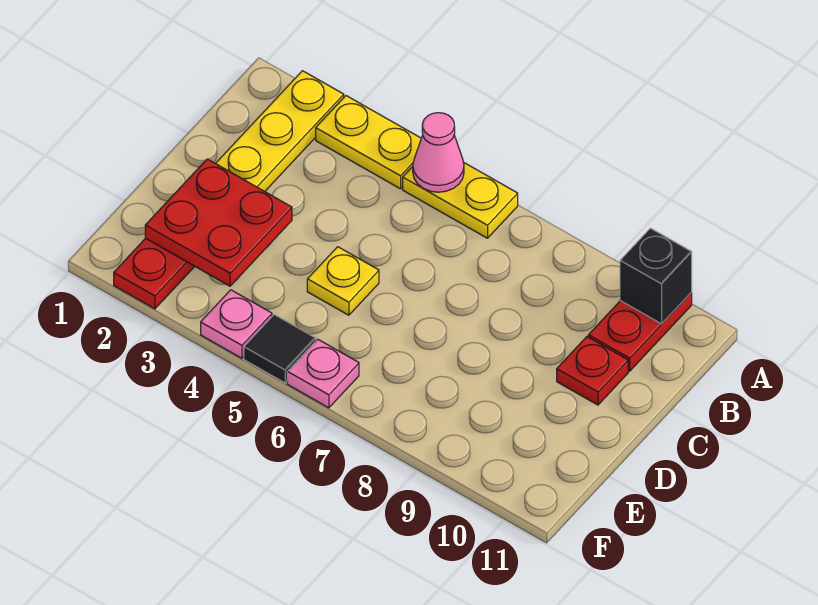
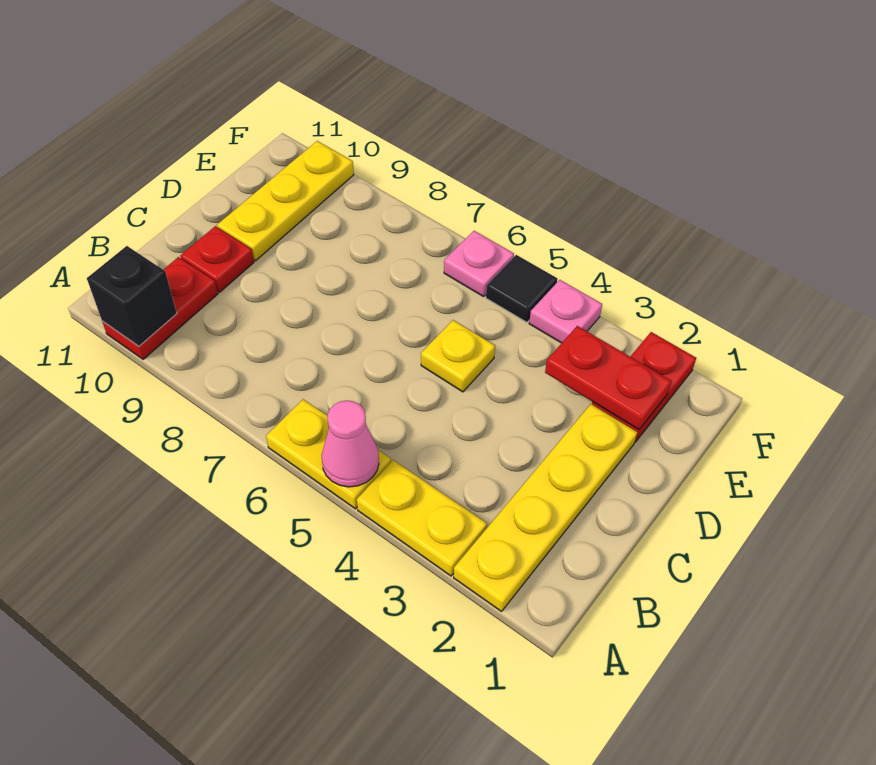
red 2x2 plate [145,159,292,286] -> red 1x2 plate [545,326,672,430]
none -> yellow 1x3 plate [217,141,354,261]

